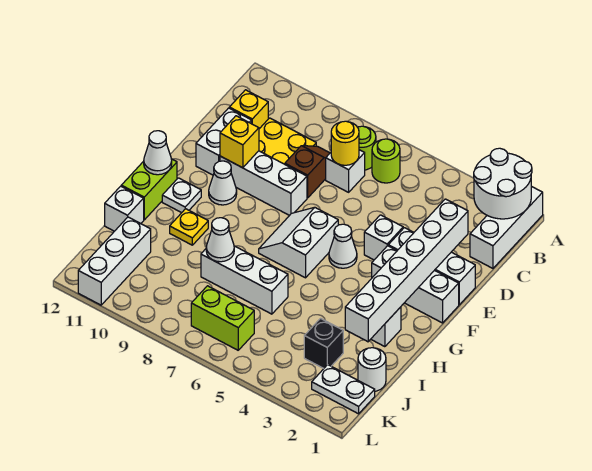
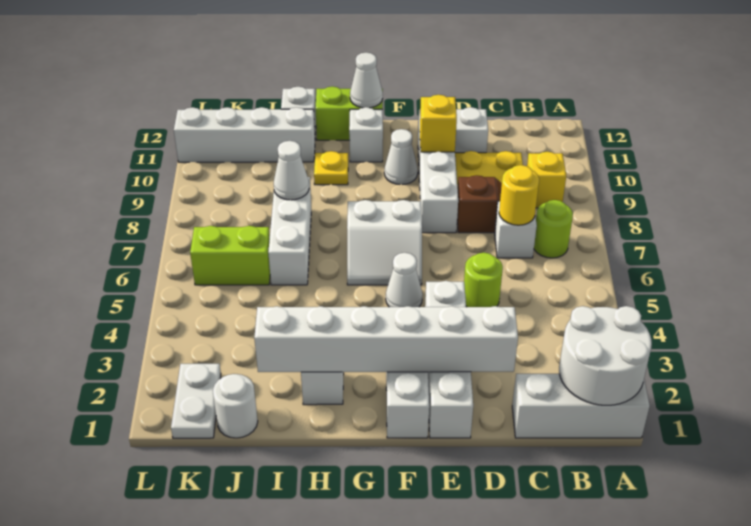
lime 1x1 round brick [372,139,400,183] -> lime 1x1 round brick moved to [464,253,503,307]
yellow 1x1 brick [229,90,268,129] -> yellow 1x1 brick moved to [527,152,566,208]
white 2x2 slope [259,207,338,278] -> white 2x2 slope turned to [347,200,422,285]
white 1x1 plate [162,178,201,213] -> white 1x1 brick [349,107,383,162]
black 1x1 brick [304,318,343,368] -> none
white 1x3 brick [78,217,151,305] -> white 1x4 brick [174,107,315,162]
lime 1x2 brick [191,286,254,350] -> lime 1x2 brick turned to [190,226,270,285]

